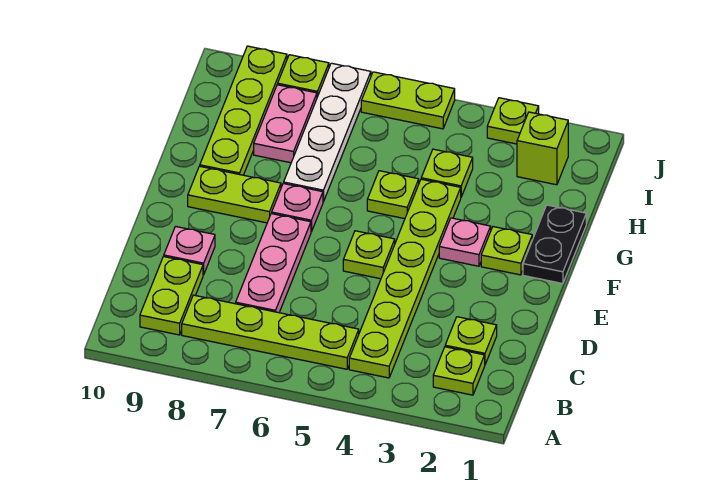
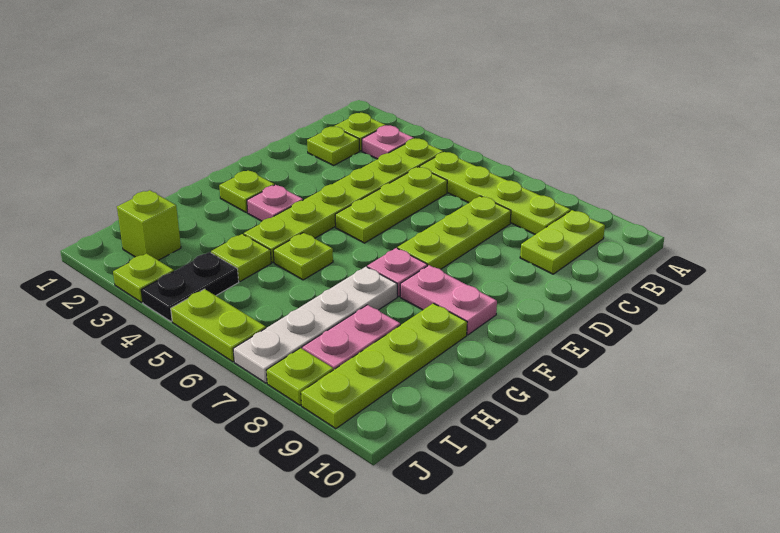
pink 1x3 plate [236,214,311,313] -> lime 1x3 plate [398,196,511,269]
pink 1x1 plate [164,226,215,275] -> pink 1x1 plate moved to [362,125,414,159]
lime 1x1 plate [343,231,395,279] -> lime 1x3 plate [335,167,447,243]
black 1x2 plate [523,205,586,284] -> black 1x2 plate moved to [141,252,239,321]
lime 1x2 plate [188,166,281,223] -> pink 1x2 plate [400,265,497,335]

